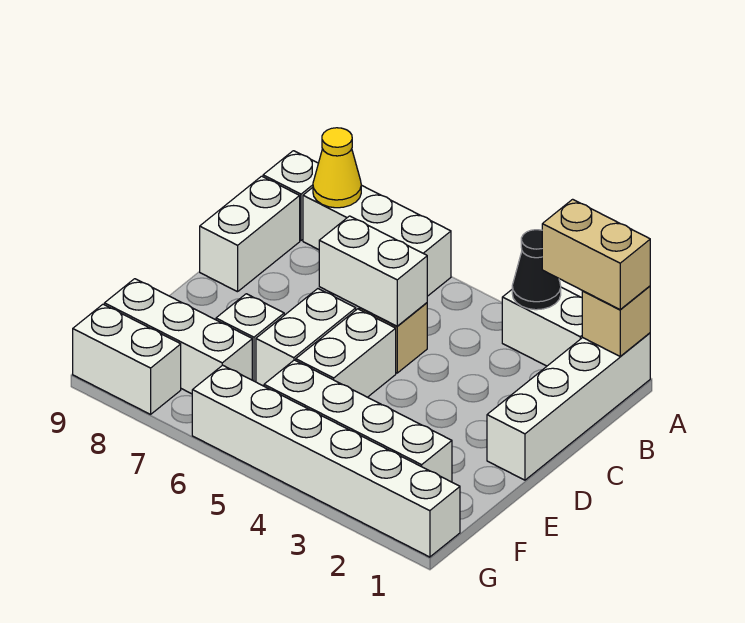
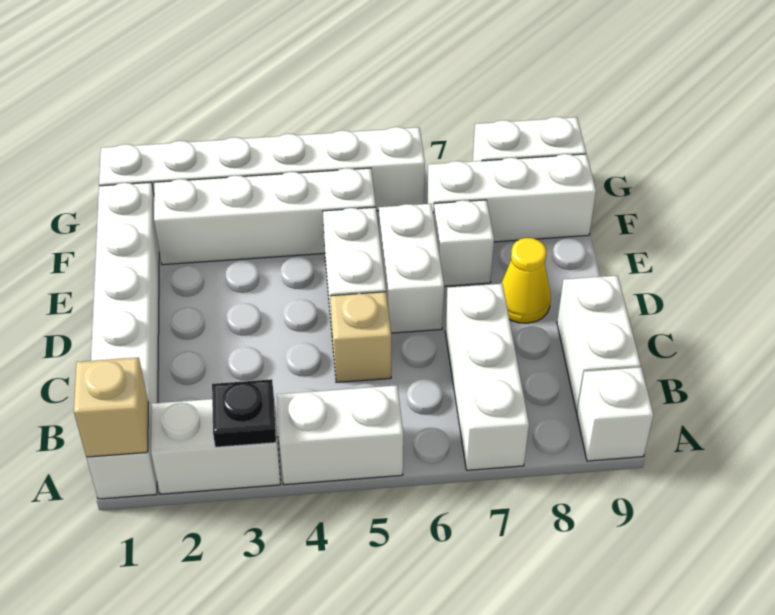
white 1x4 brick [487,333,650,480] -> white 1x6 brick [86,182,159,499]
tan 1x2 brick [542,199,650,310] -> none
black 1x1 cone [512,230,561,310] -> black 1x1 plate [212,379,276,447]
white 1x3 brick [303,185,451,296] -> white 1x3 brick turned to [445,284,529,470]
yellow 1x1 cone [313,128,361,208] -> yellow 1x1 cone moved to [501,238,551,323]
white 1x2 brick [319,216,427,326] -> white 1x2 brick moved to [277,385,403,485]

